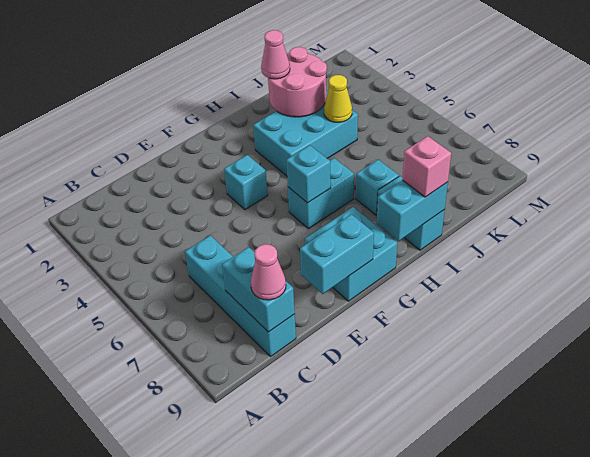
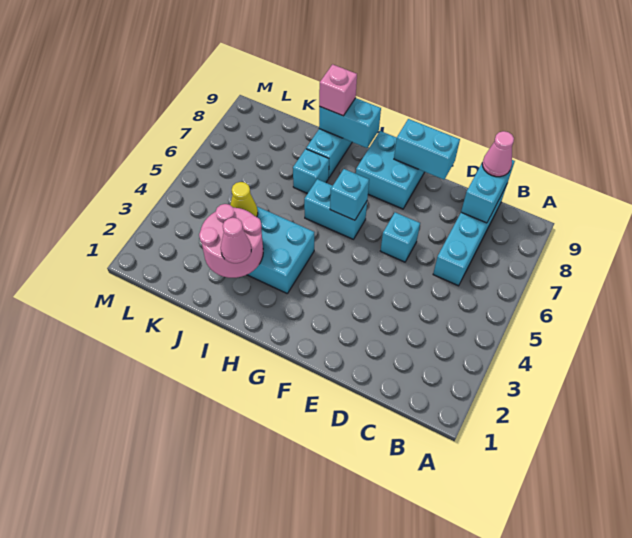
cyan 1x1 brick [224,155,268,210] -> cyan 1x1 brick moved to [381,212,420,262]

